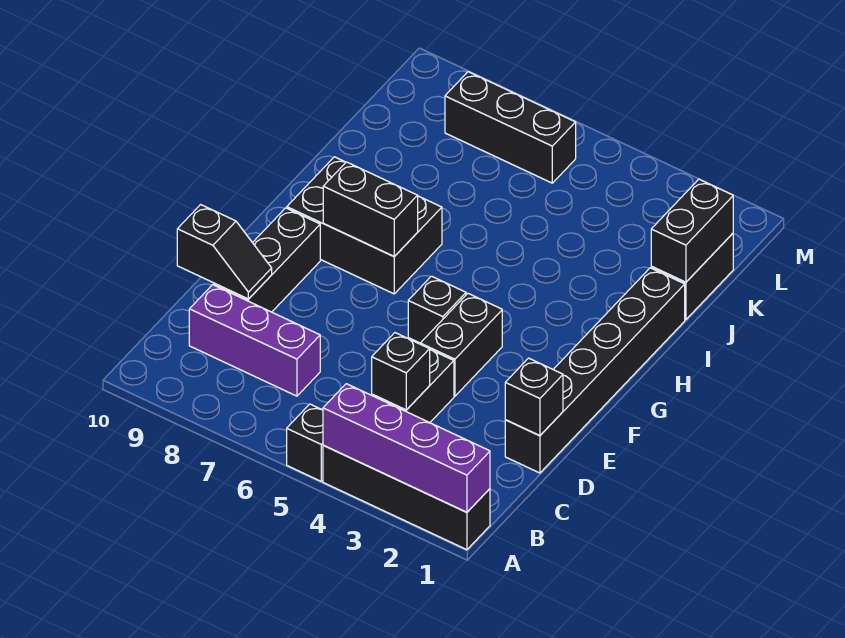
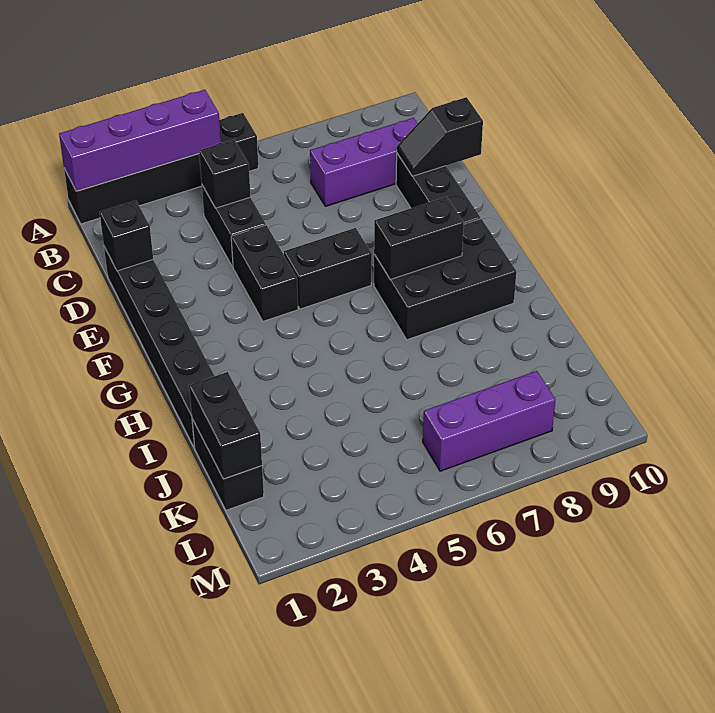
black 1x1 brick [408,276,466,343] -> black 1x2 brick [284,228,372,309]
black 1x3 brick [445,72,576,183] -> purple 1x3 brick [423,371,555,471]

